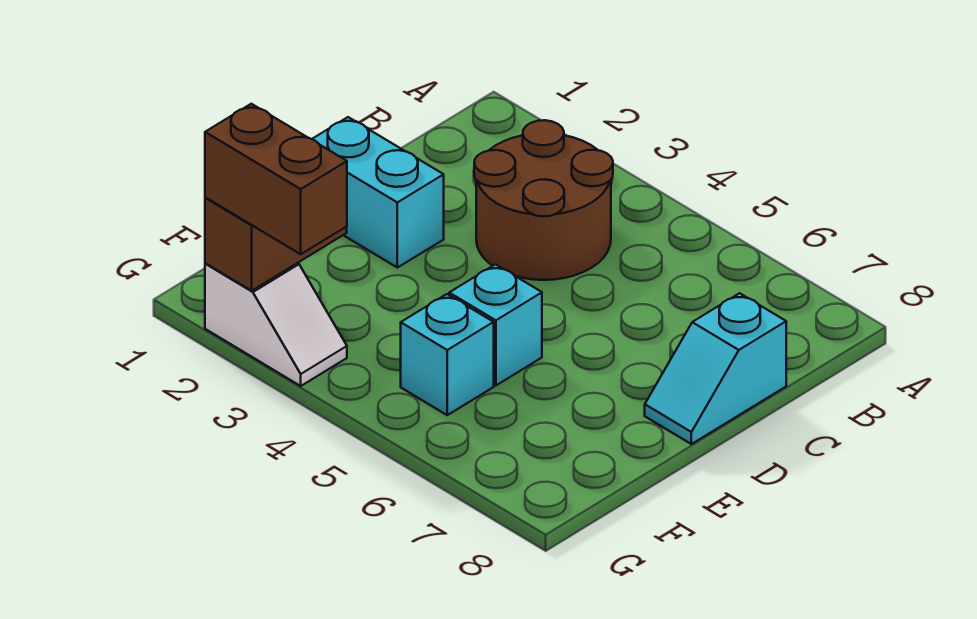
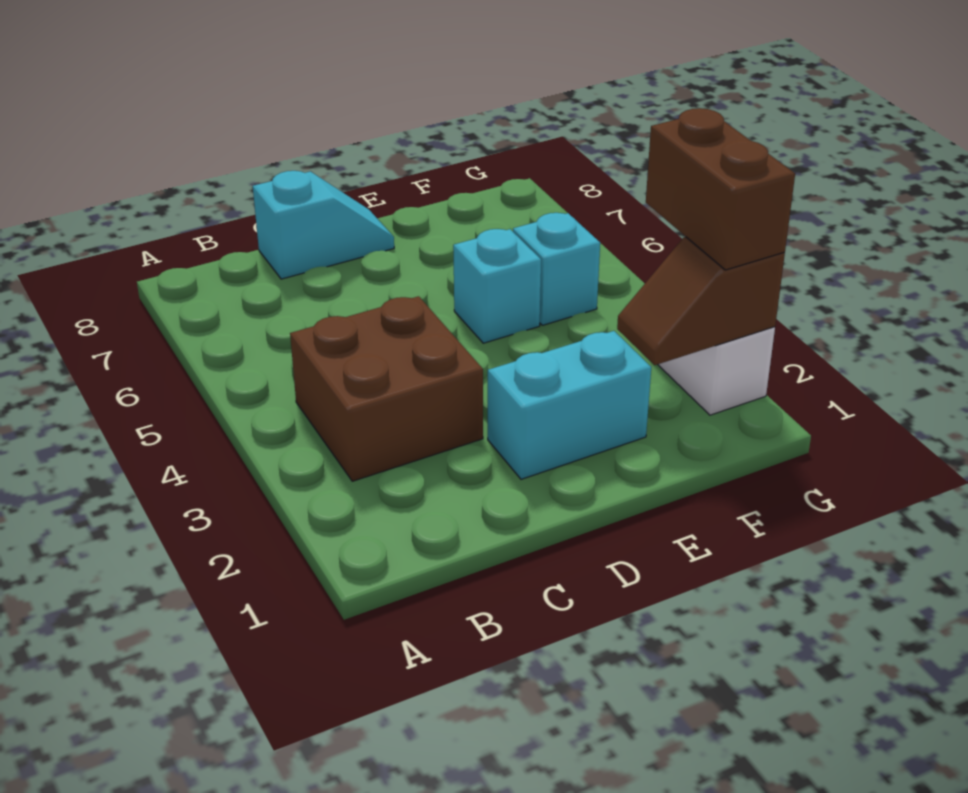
brown 2x2 round brick [474,120,613,280] -> brown 2x2 brick [290,296,483,481]
cyan 1x2 brick [312,117,444,268] -> cyan 1x2 brick turned to [488,331,651,479]

